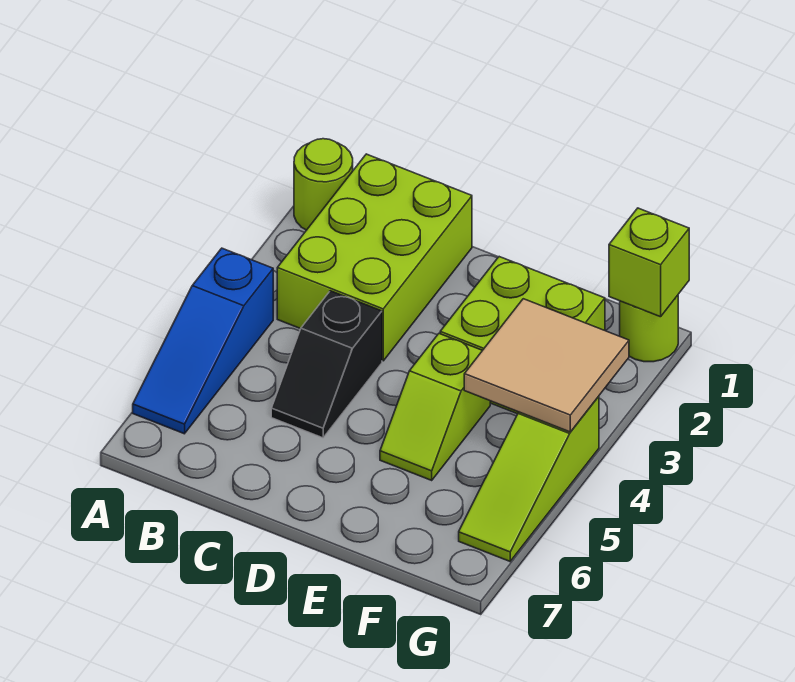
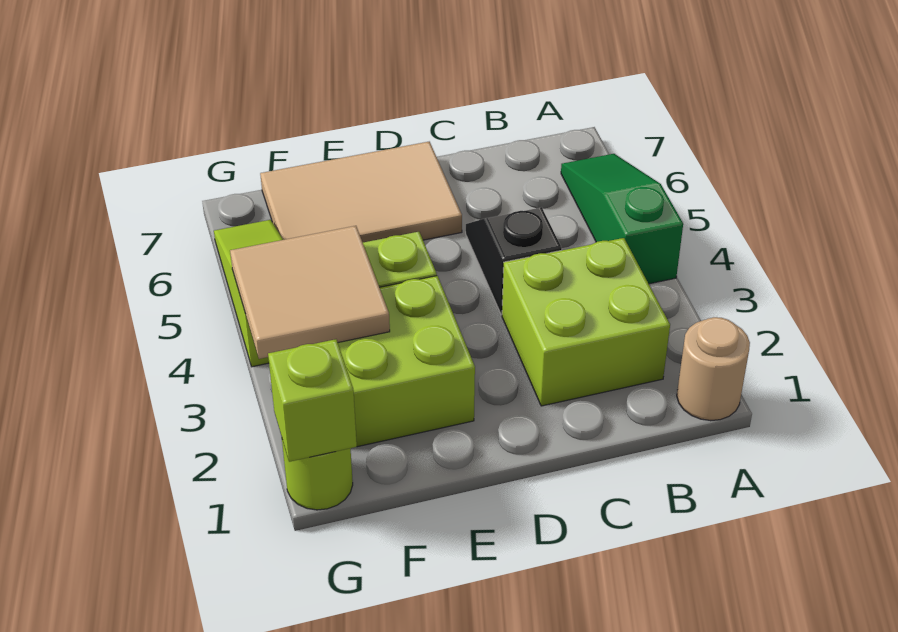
lime 1x1 round brick [294,139,353,230] -> tan 1x1 round brick [677,317,750,421]
blue 1x3 slope [133,248,273,434] -> green 1x3 slope [561,154,683,284]
lime 2x3 brick [277,154,472,361] -> lime 2x2 brick [502,238,670,406]
none -> tan 2x3 tile [260,142,462,242]

